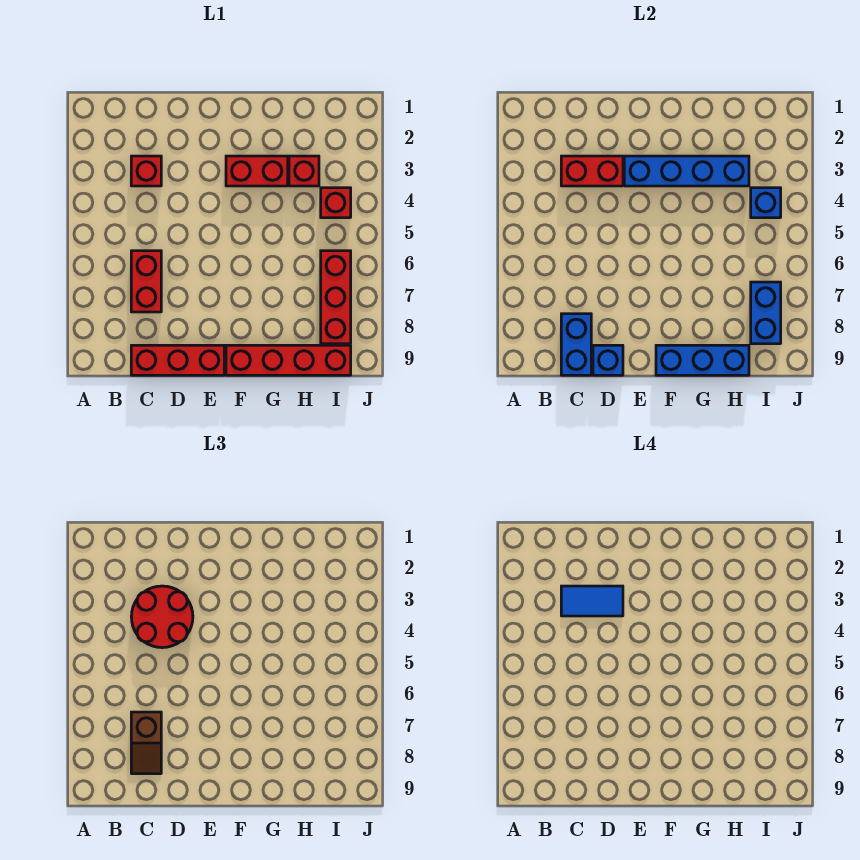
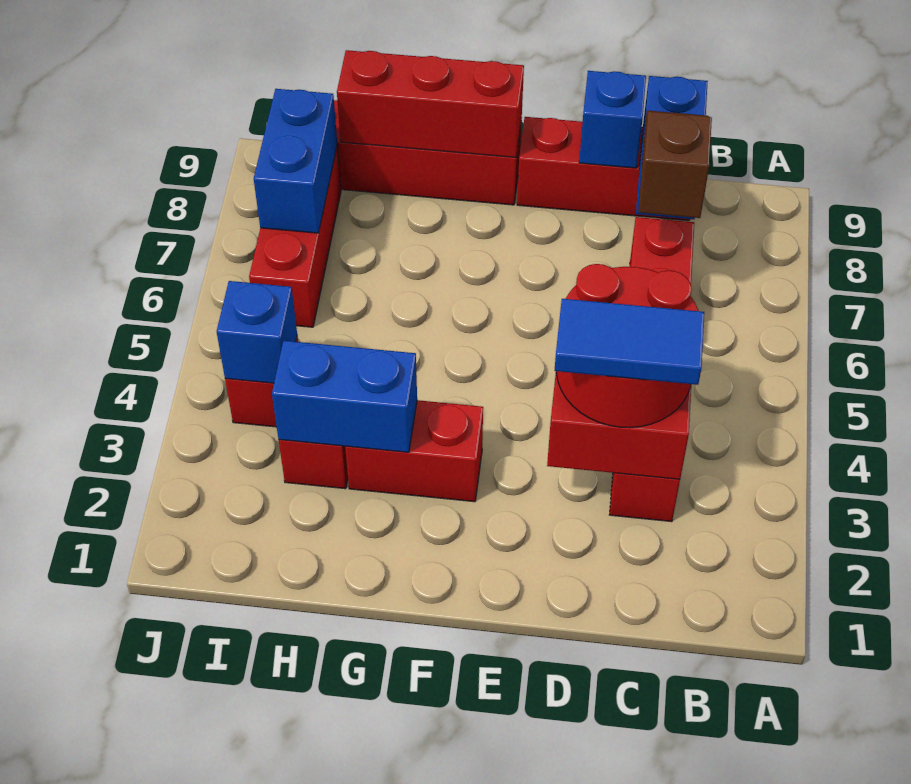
blue 1x4 brick [624,156,749,186] -> blue 1x2 brick [272,341,417,452]
blue 1x3 brick [656,345,749,375] -> red 1x3 brick [337,50,524,158]

